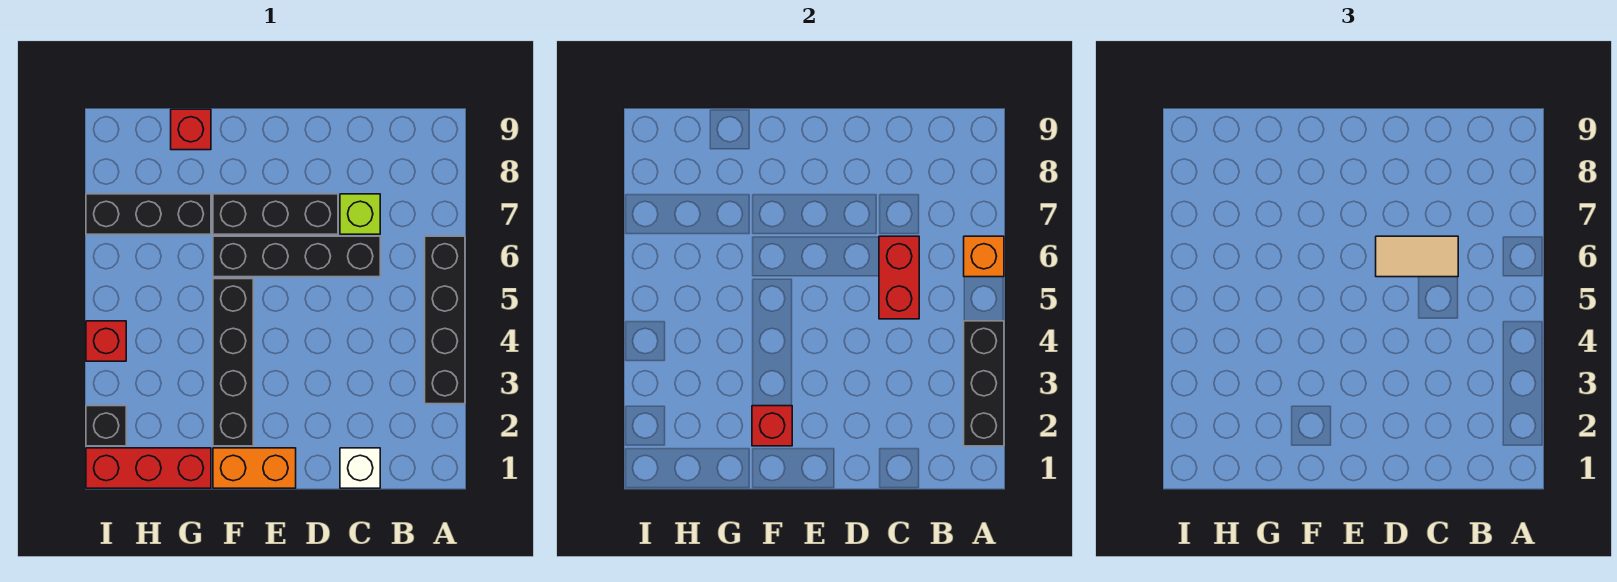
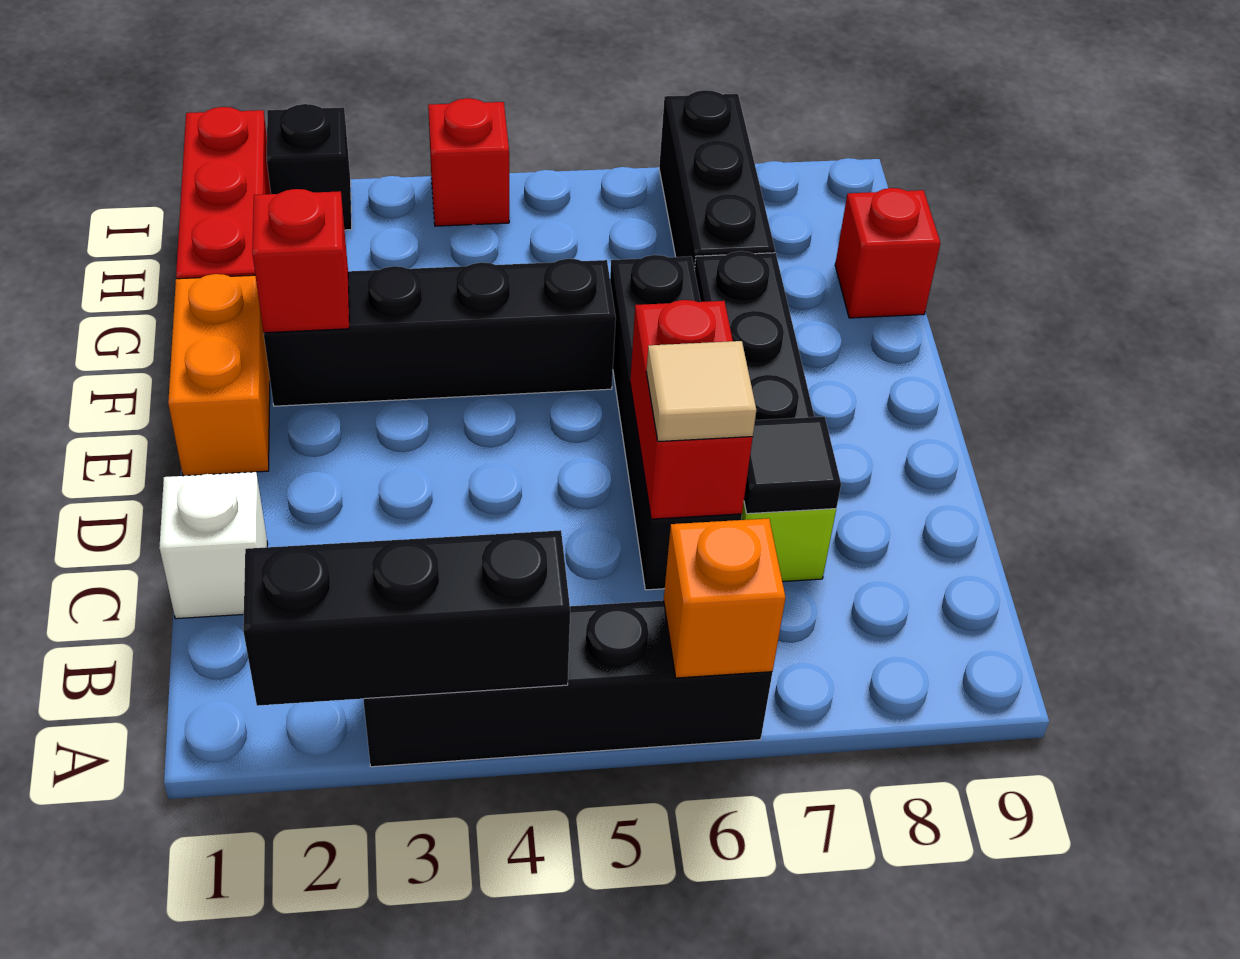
red 1x2 brick [879,236,919,319] -> red 1x2 brick turned to [630,300,753,519]
tan 1x2 tile [1376,236,1458,277] -> tan 1x1 tile [646,341,756,442]
none -> black 1x1 tile [744,416,841,514]

